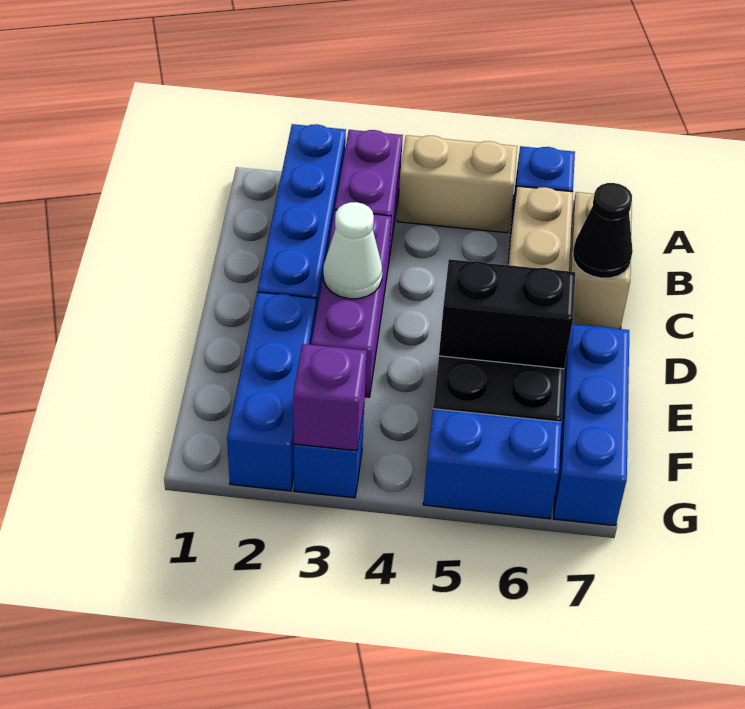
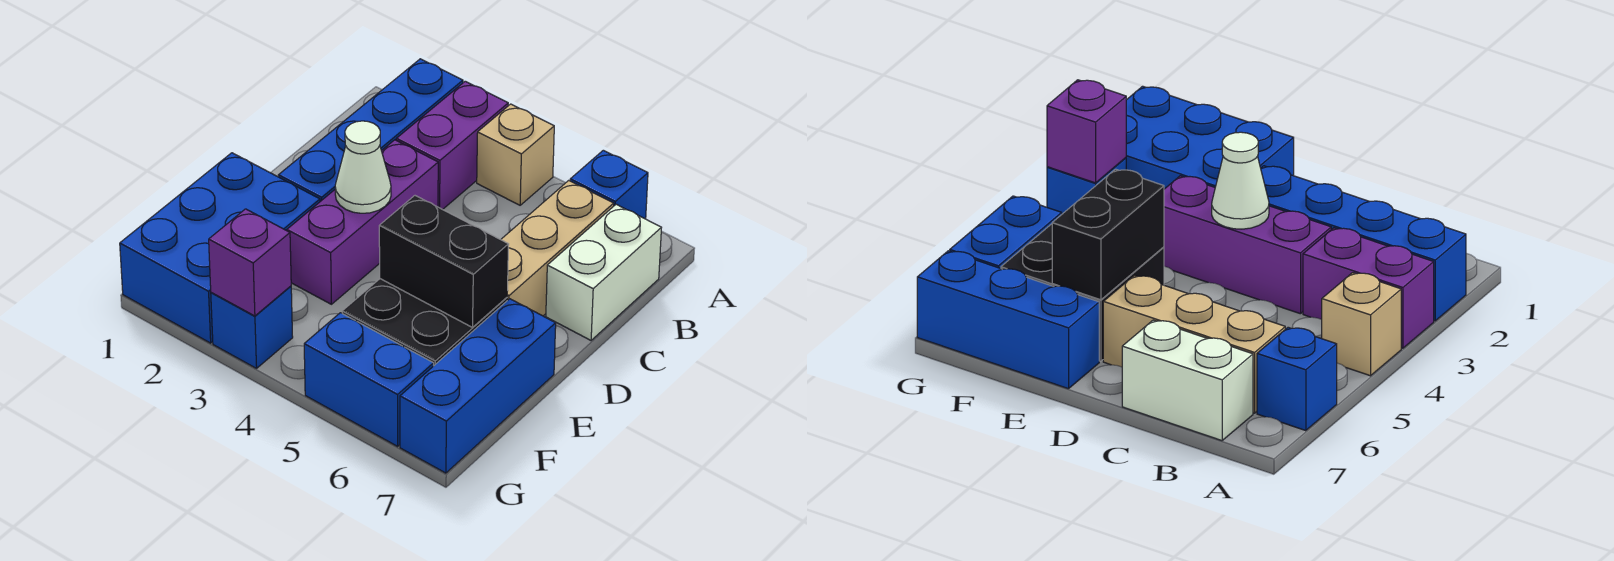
tan 1x2 brick [397,135,517,233] -> tan 1x1 brick [477,104,554,205]
tan 1x2 brick [569,192,632,329] -> white 1x2 brick [546,204,661,340]
black 1x1 cone [573,183,633,278] -> none
blue 1x3 brick [227,292,316,491] -> blue 2x3 brick [120,153,320,343]

